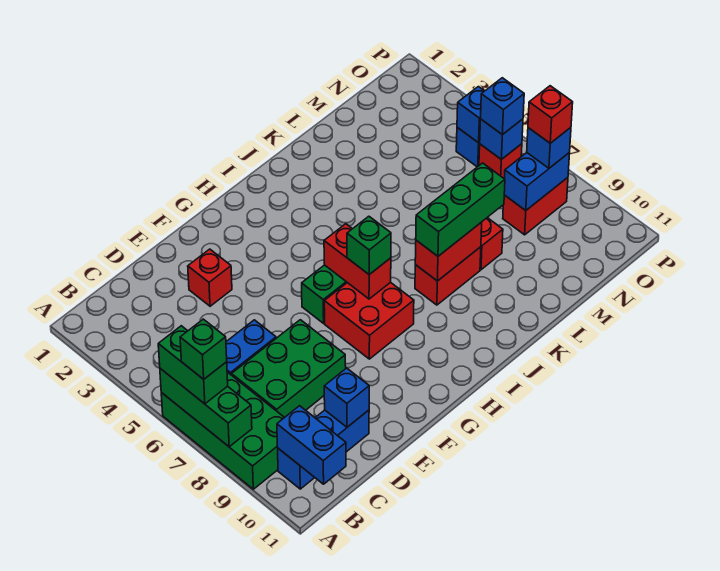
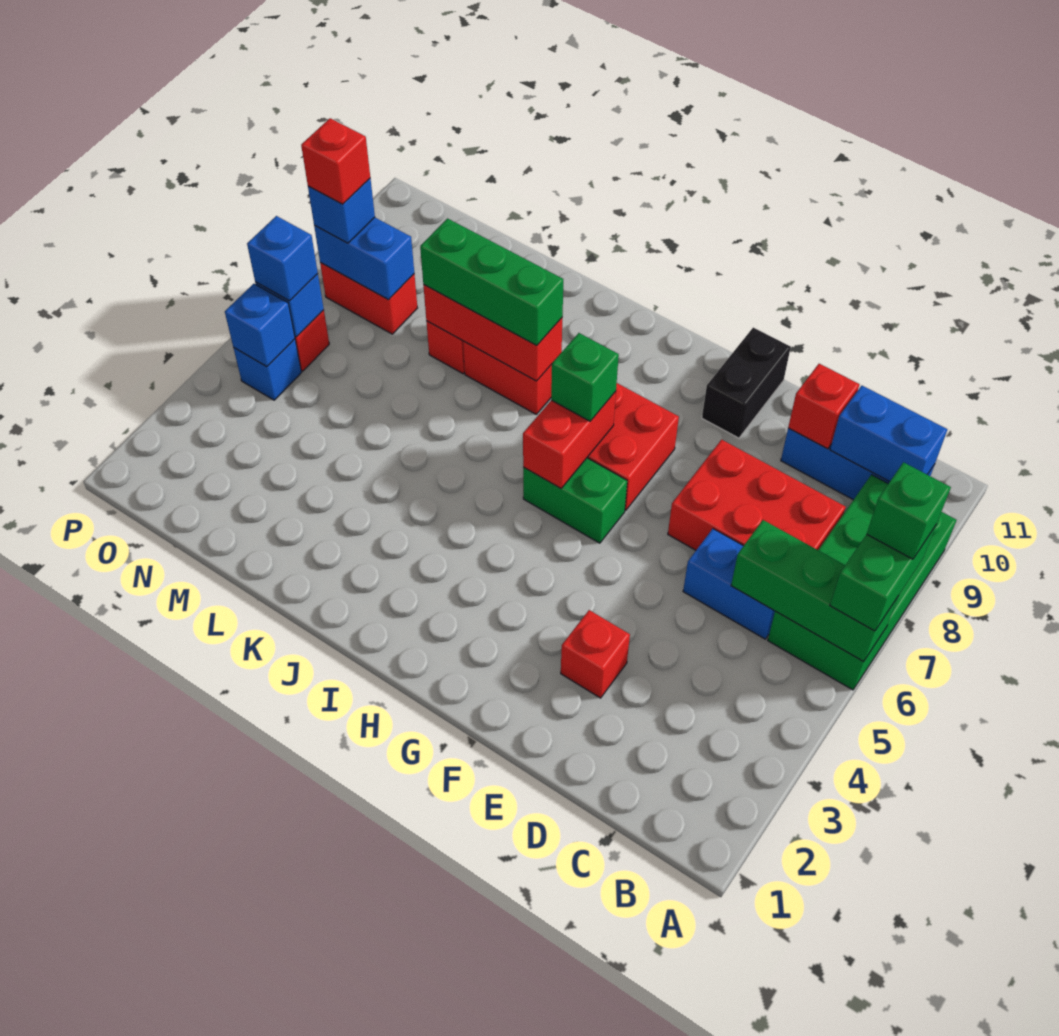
green 1x3 brick [160,368,252,447] -> green 1x3 brick turned to [731,520,898,662]
blue 1x2 brick [277,406,346,484] -> blue 1x2 brick turned to [830,386,947,482]
green 2x3 brick [232,320,346,417] -> red 2x3 brick [668,440,846,550]
blue 1x1 brick [324,368,369,427] -> red 1x1 brick [788,364,859,449]
none -> black 1x2 brick [702,328,791,438]
red 1x2 brick [415,222,482,281] -> red 1x3 brick [423,285,562,381]

